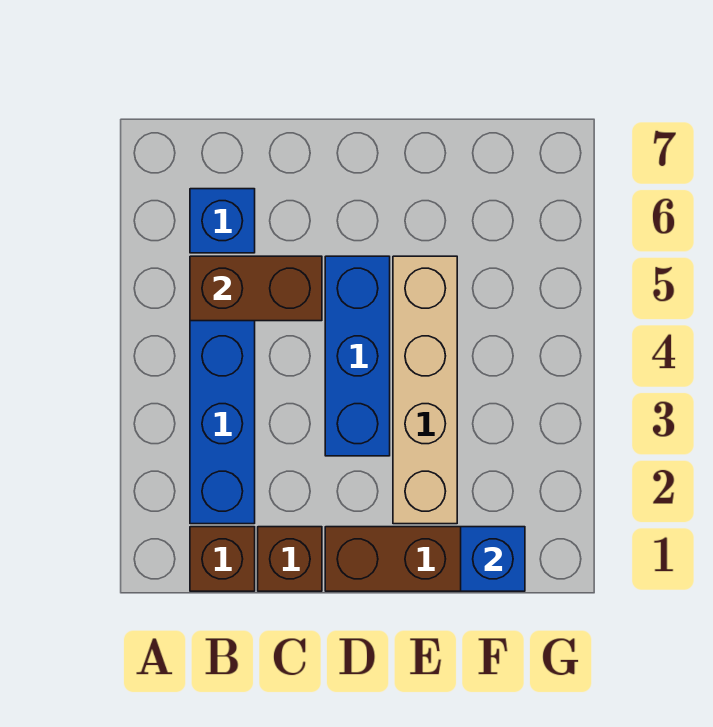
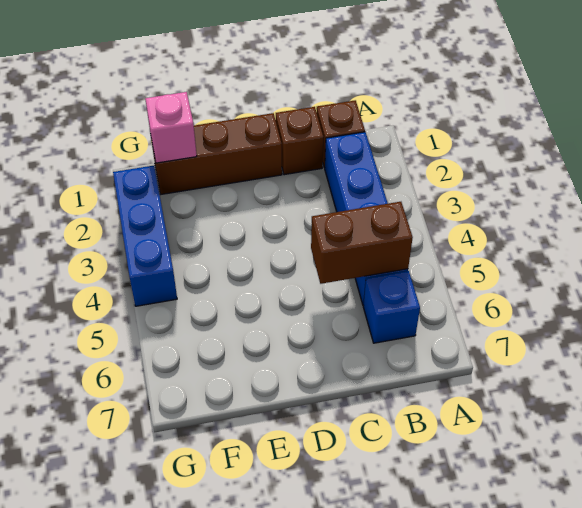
blue 1x3 brick [325,256,390,456] -> blue 1x3 brick moved to [113,166,177,306]
tan 1x4 brick [393,256,457,524] -> none
blue 1x1 brick [461,527,525,591] -> pink 1x1 brick [145,92,197,163]

